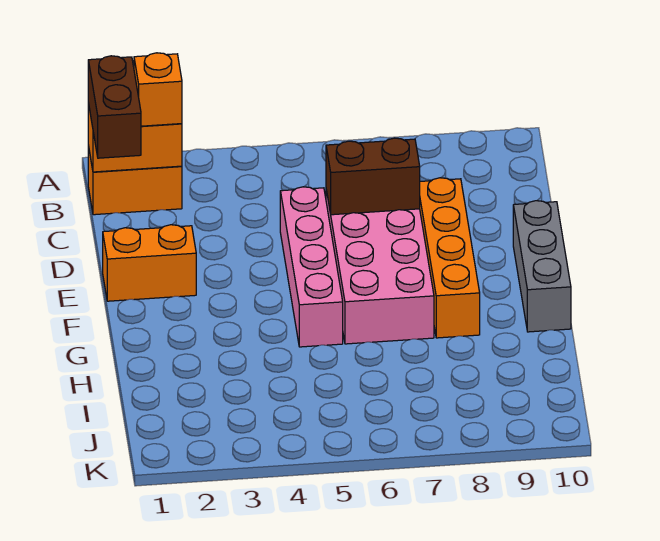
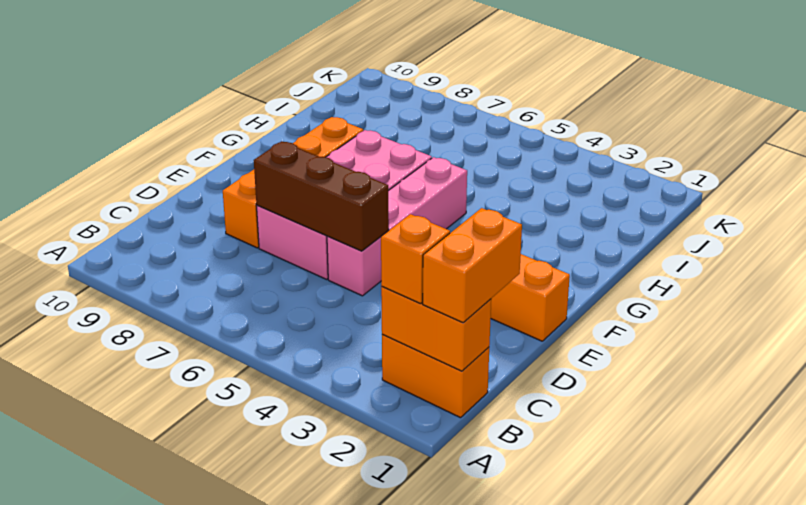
brown 1x2 brick [88,56,141,158] -> orange 1x2 brick [423,208,522,323]
brown 1x2 brick [326,138,420,215] -> brown 1x3 brick [254,141,389,251]
grey 1x3 brick [513,201,571,332] -> none

